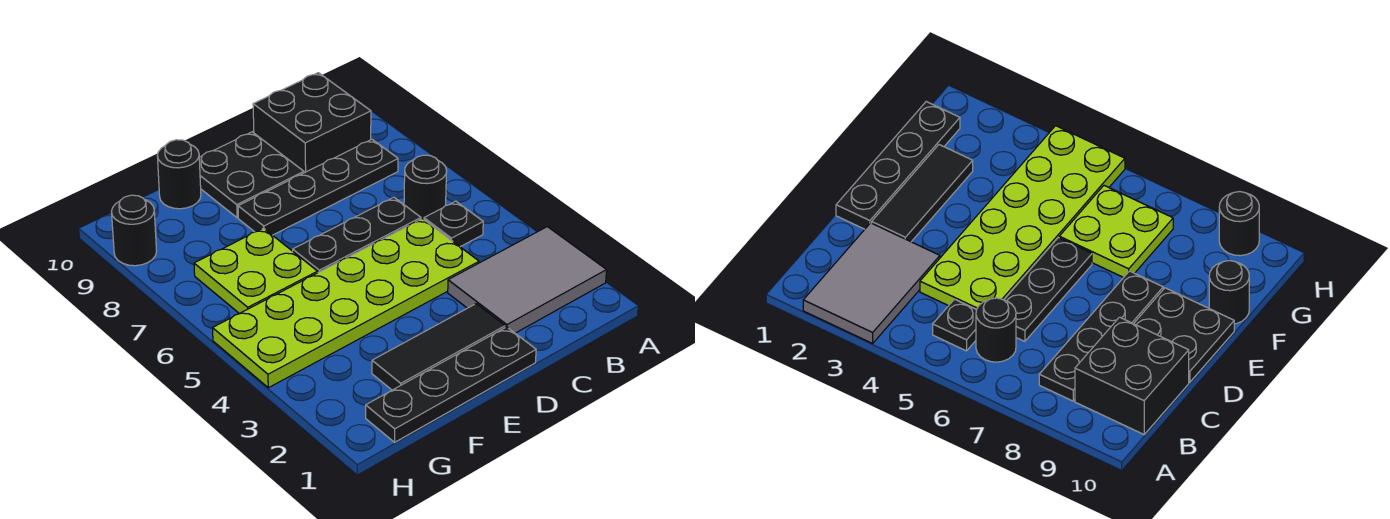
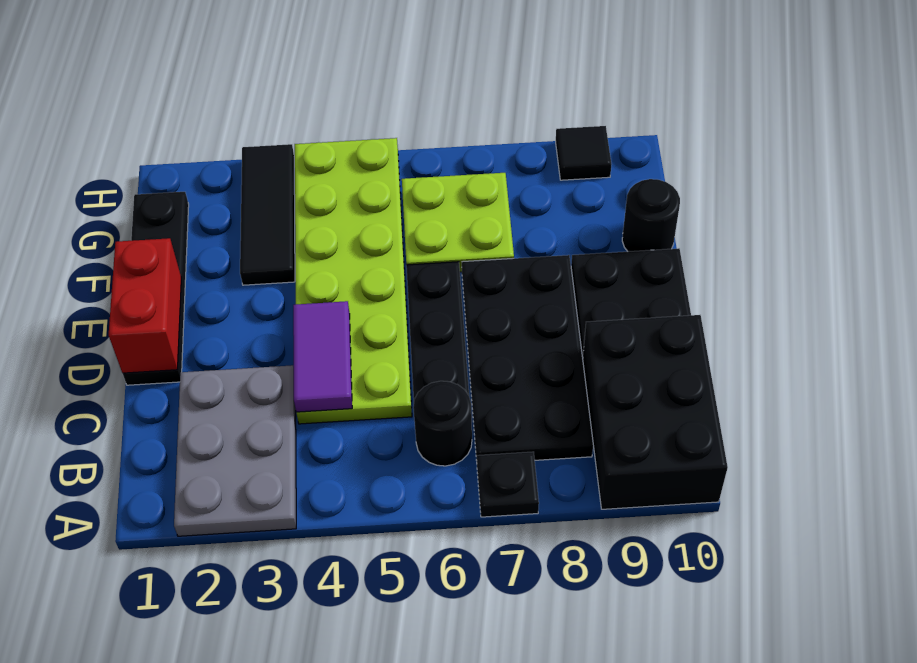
grey 2x3 tile [448,227,607,333] -> grey 2x3 plate [174,365,296,536]
black 1x1 plate [424,201,483,247] -> black 1x1 plate moved to [477,452,539,517]
black 1x4 plate [238,140,398,235] -> black 2x4 plate [462,255,593,460]
black 2x2 brick [253,73,371,173] -> black 2x3 brick [583,315,728,509]
none -> purple 1x2 tile [293,301,352,412]
none -> red 1x2 brick [109,238,181,373]
black 1x3 tile [372,304,505,390] -> black 1x3 tile moved to [240,144,295,285]
black 1x1 round brick [112,195,157,266] -> black 1x1 tile [556,126,611,180]

